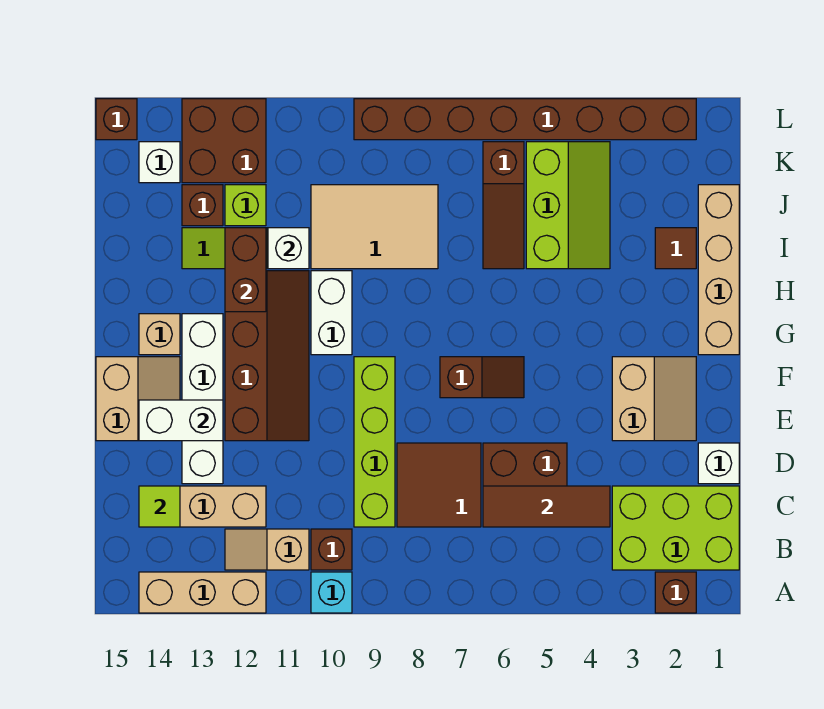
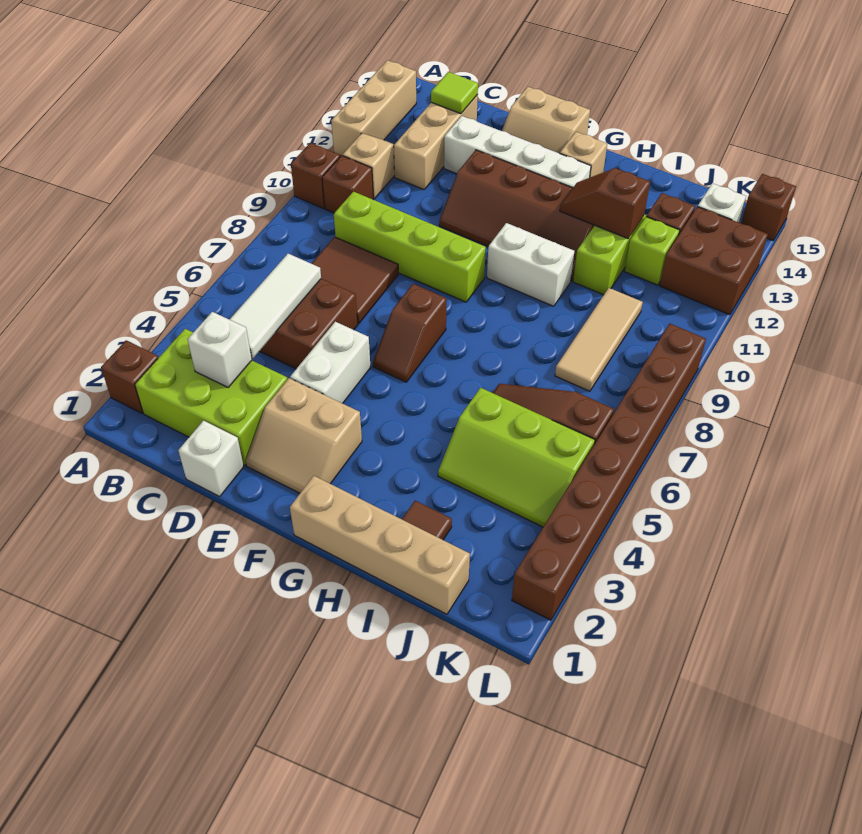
cyan 1x1 brick [311,572,352,613] -> brown 1x1 brick [291,143,340,208]
lime 2x3 brick [612,486,739,570] -> lime 2x3 brick turned to [135,329,288,465]
brown 1x3 tile [483,486,610,527] -> white 1x3 tile [229,254,321,358]
white 1x2 brick [139,400,223,441] -> white 1x2 brick moved to [290,322,371,403]
brown 1x2 brick [225,228,266,312] -> brown 1x2 slope [560,168,650,238]
tan 2x3 tile [311,185,438,269] -> tan 1x3 tile [555,288,643,391]
white 1x1 brick [268,228,309,269] -> white 1x1 brick moved to [188,312,252,387]

